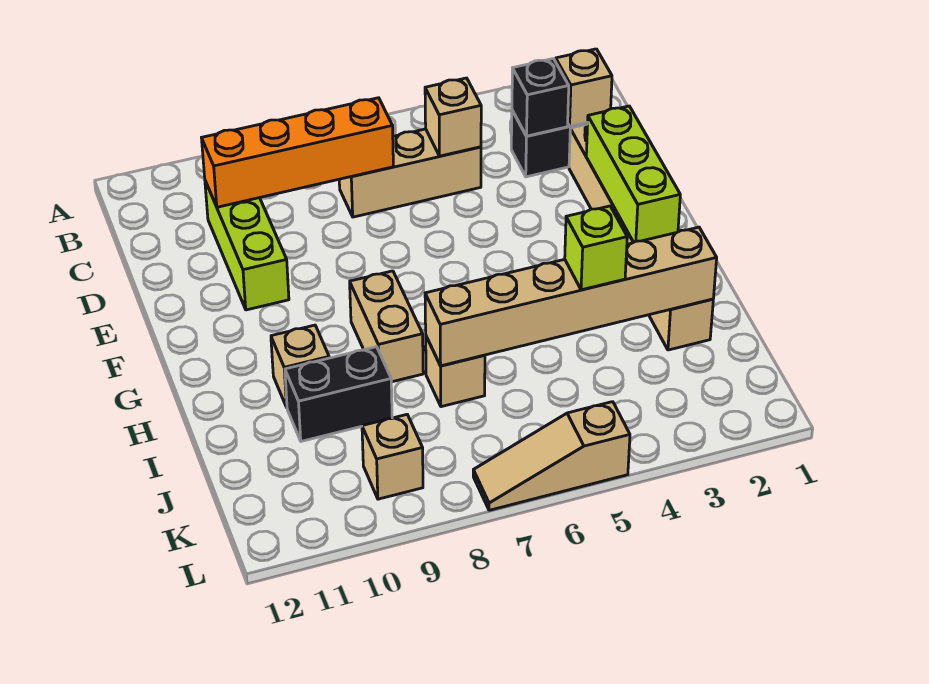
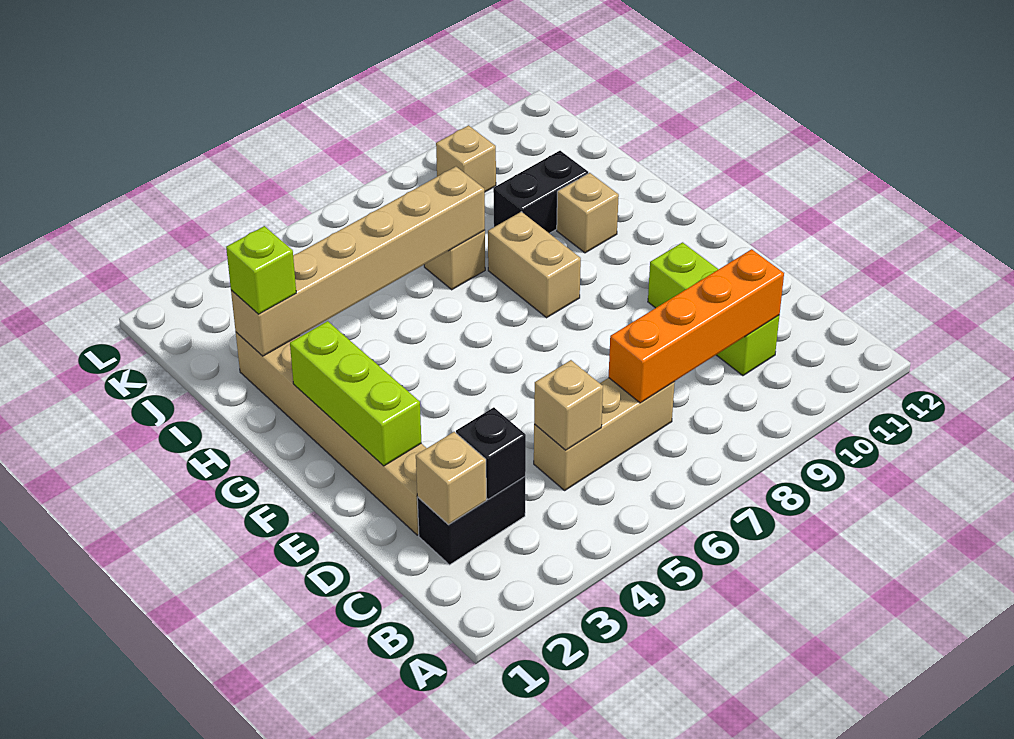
lime 1x1 brick [565,206,627,290] -> lime 1x1 brick moved to [226,226,296,314]
tan 1x3 slope [473,402,630,510] -> none

